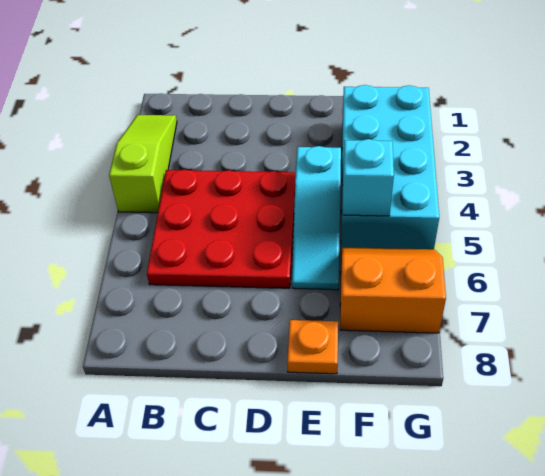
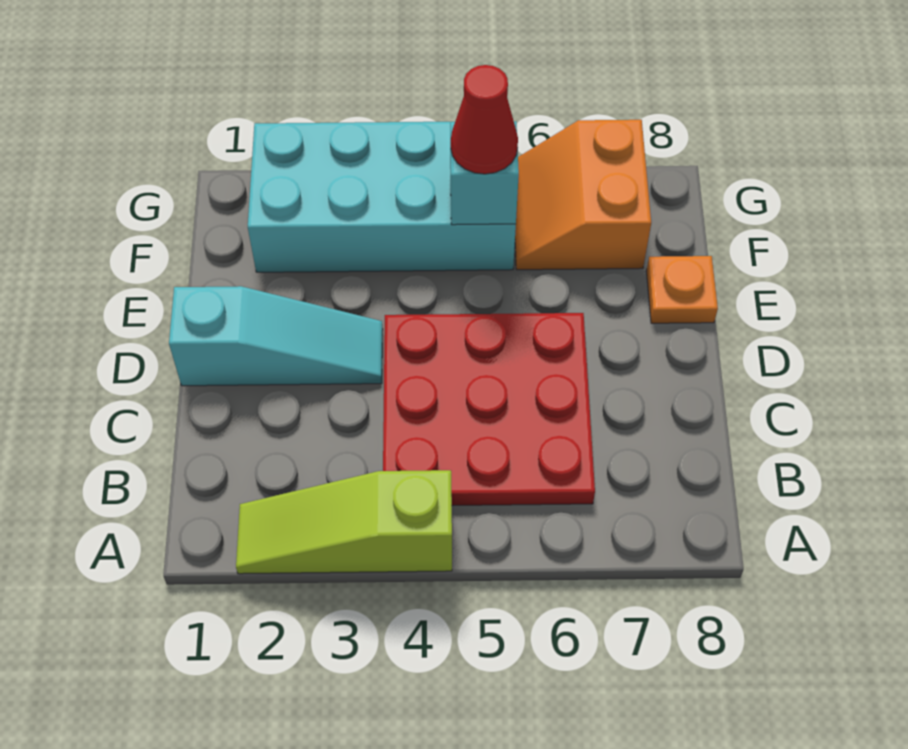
cyan 1x3 slope [292,146,341,290] -> cyan 1x3 slope moved to [169,286,383,386]
none -> red 1x1 cone [451,65,518,174]

